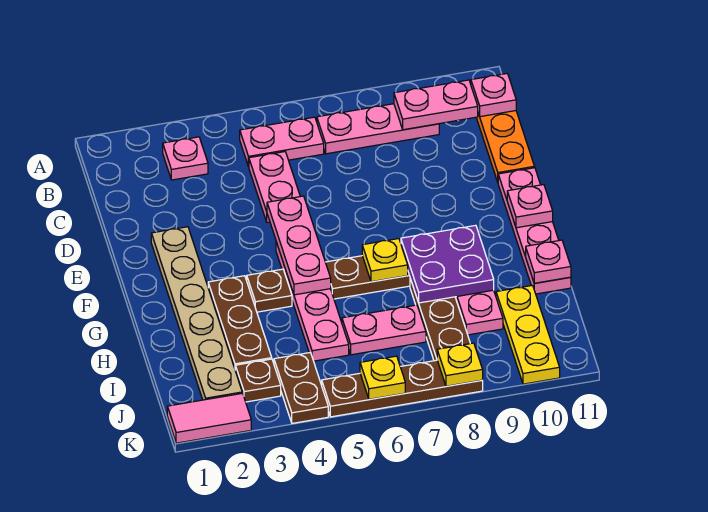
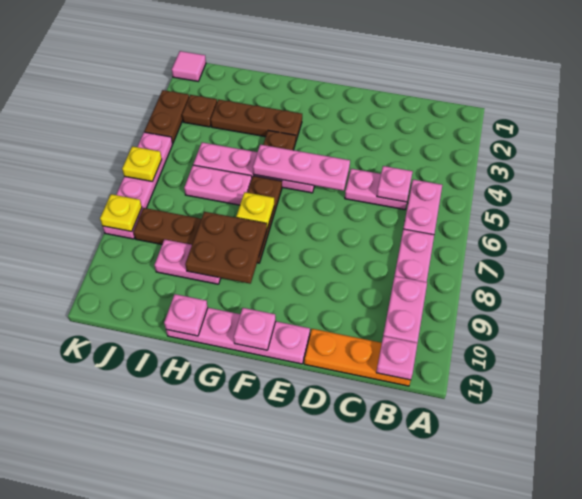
pink 1x1 plate [163,137,208,180] -> pink 1x1 plate moved to [377,166,413,202]
tan 1x6 plate [151,227,242,400] -> none
purple 2x2 plate [401,225,494,303] -> brown 2x2 plate [185,212,267,284]
pink 1x2 plate [342,305,426,355] -> pink 1x2 plate turned to [184,165,252,205]
yellow 1x3 plate [496,285,560,384] -> none
brown 1x2 plate [274,353,328,423] -> brown 1x2 plate turned to [144,90,189,144]
pink 1x2 tile [167,393,251,443] -> pink 1x1 tile [172,51,206,81]
brown 1x4 plate [322,360,483,417] -> pink 1x4 plate [102,132,173,239]

